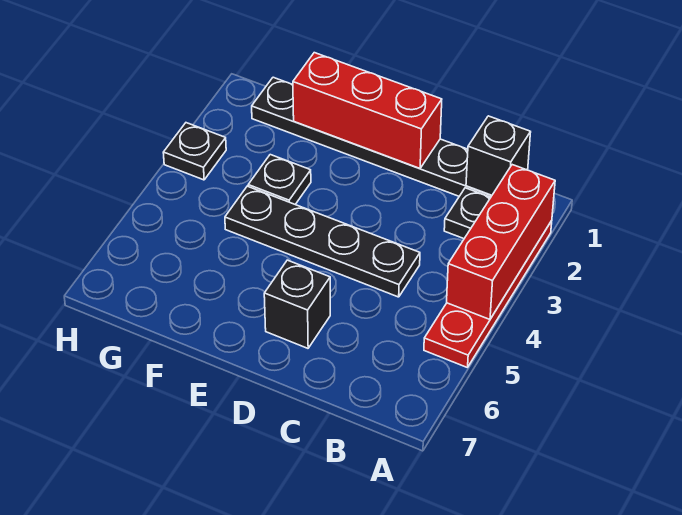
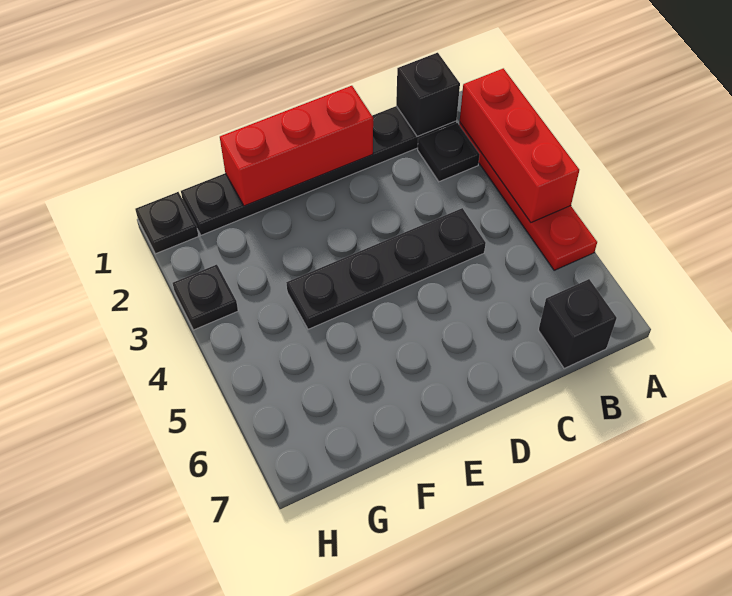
black 1x1 brick [264,260,330,348] -> black 1x1 brick moved to [539,279,617,368]
black 1x1 plate [248,155,311,204] -> black 1x1 plate moved to [135,192,198,254]

